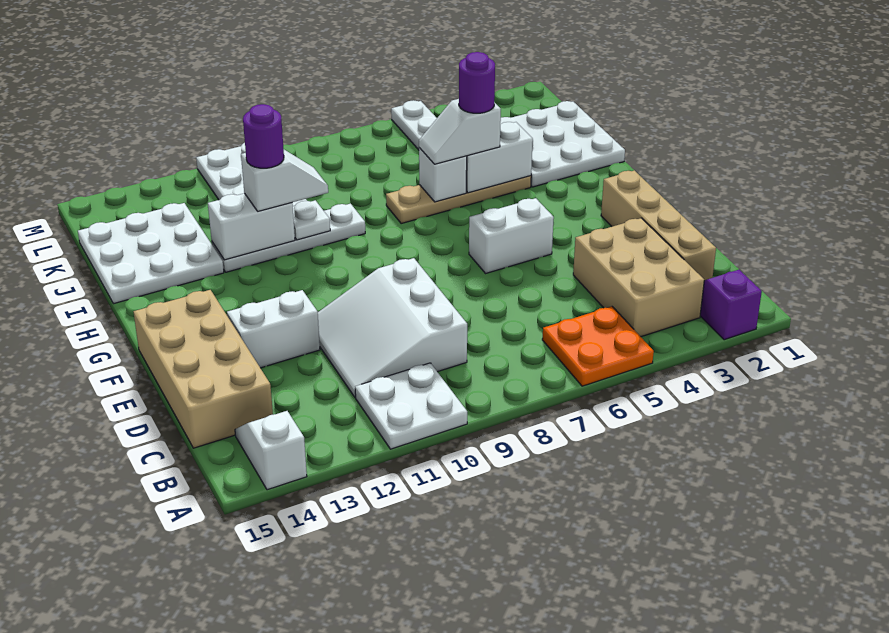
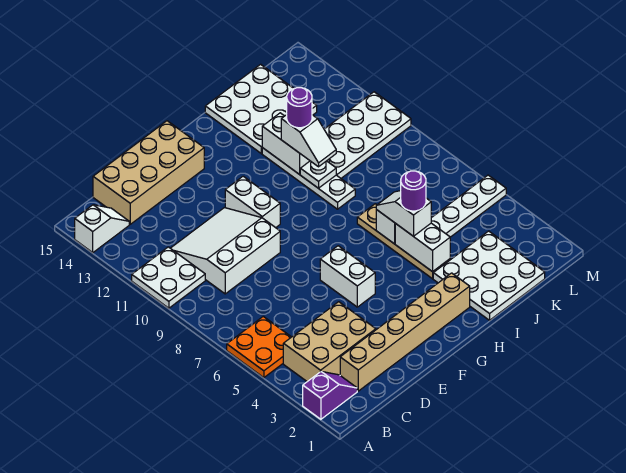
tan 1x4 brick [601,170,716,280] -> tan 1x6 brick [340,273,470,391]
white 1x2 brick [227,290,320,368] -> white 1x2 brick moved to [225,176,280,228]

